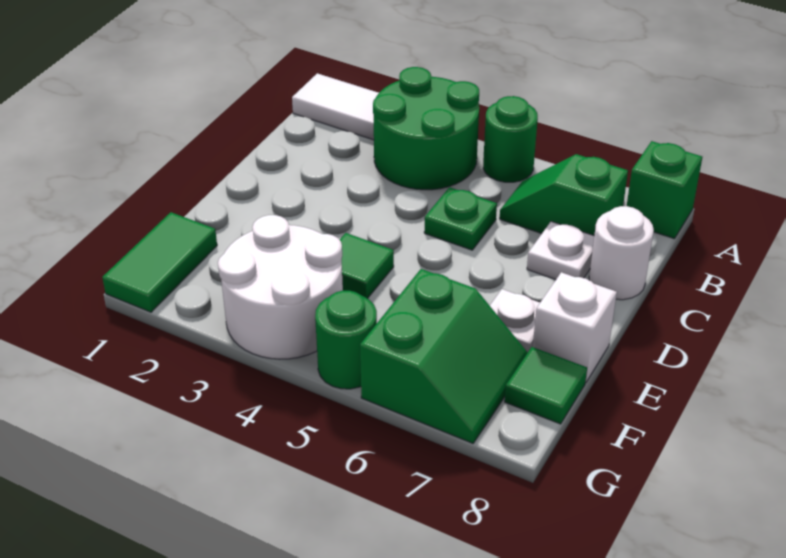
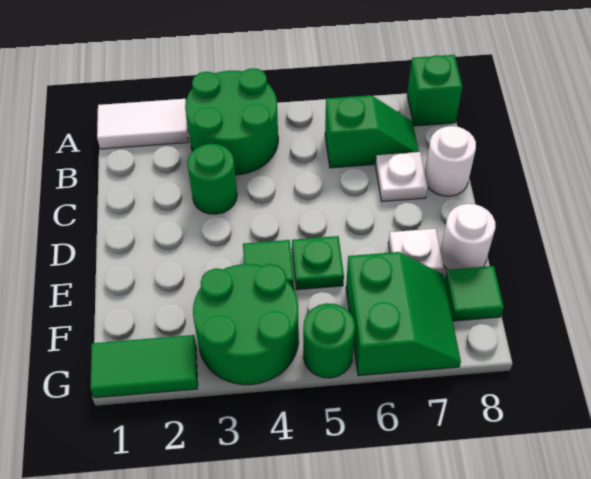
green 1x1 round brick [483,96,538,182] -> green 1x1 round brick moved to [187,144,237,214]
green 1x2 slope [500,154,628,235] -> green 1x2 slope turned to [325,95,419,168]
green 1x1 plate [424,187,497,250] -> green 1x1 plate moved to [292,236,344,290]
white 1x1 brick [533,272,617,382] -> white 1x1 round brick [440,204,496,270]
green 1x2 tile [102,212,217,312] -> green 1x2 tile turned to [90,335,198,398]
white 2x2 round brick [218,215,343,359] -> green 2x2 round brick [193,264,299,385]

